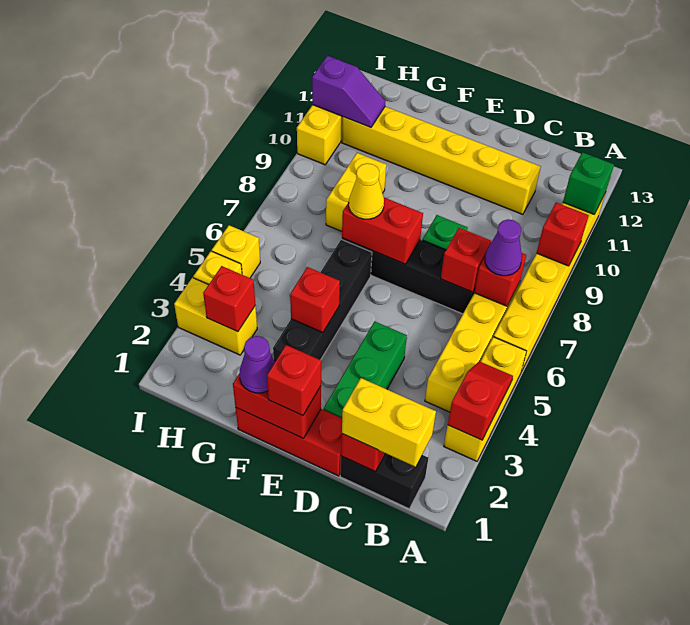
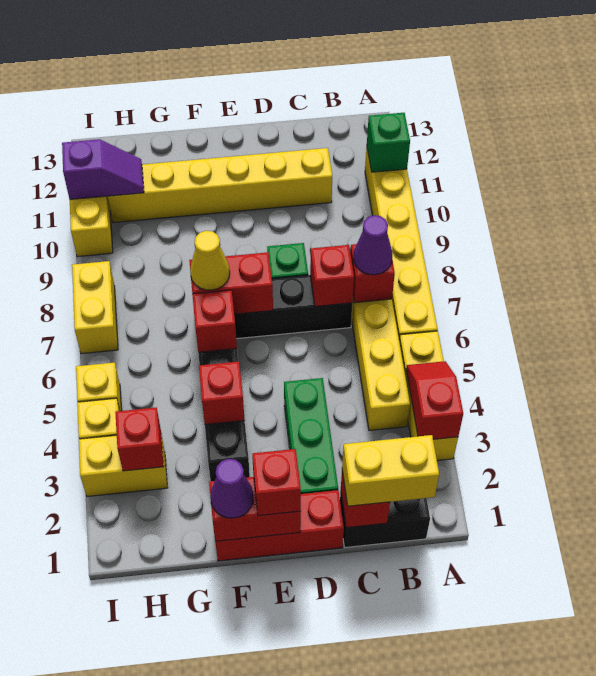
red 1x1 brick [537,203,589,266] -> red 1x1 brick moved to [192,290,237,352]
yellow 1x2 brick [326,153,386,231] -> yellow 1x2 brick moved to [72,261,118,354]

